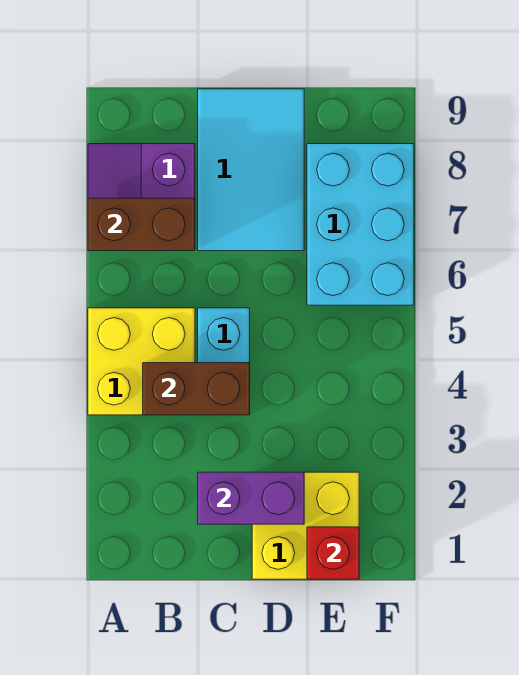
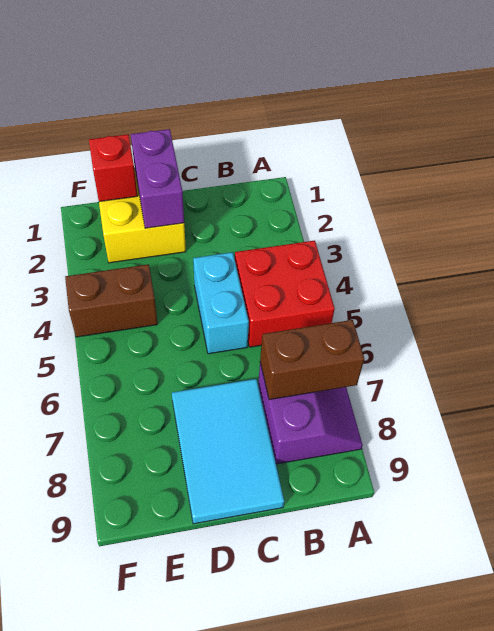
yellow 2x2 brick [88,308,195,415] -> red 2x2 brick [235,241,335,347]
brown 1x2 brick [143,363,250,415] -> brown 1x2 brick moved to [65,264,158,337]
purple 1x2 brick [198,472,304,524] -> purple 1x2 brick turned to [131,129,184,228]
cyan 2x3 brick [307,144,414,305] -> none

